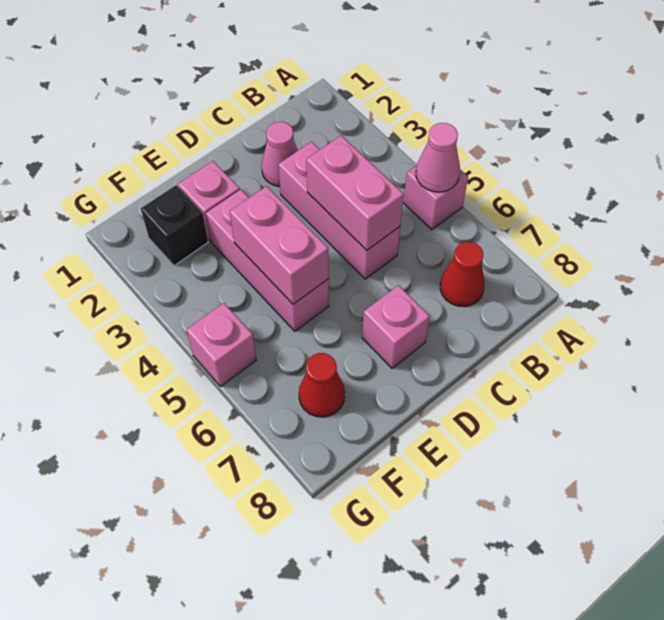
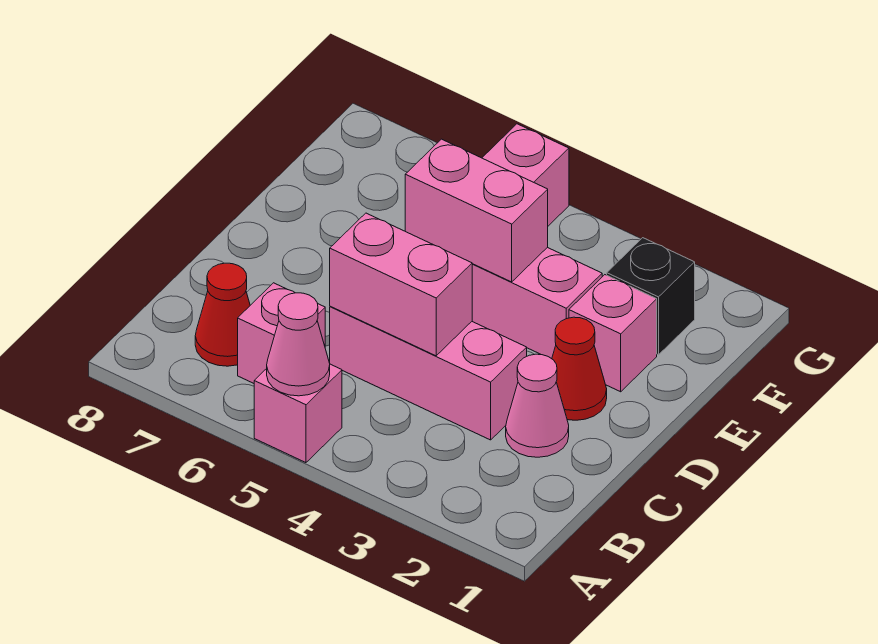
pink 1x1 brick [362,285,430,368] -> pink 1x1 brick moved to [238,283,325,383]
red 1x1 cone [299,353,345,417] -> red 1x1 cone moved to [552,317,607,420]

